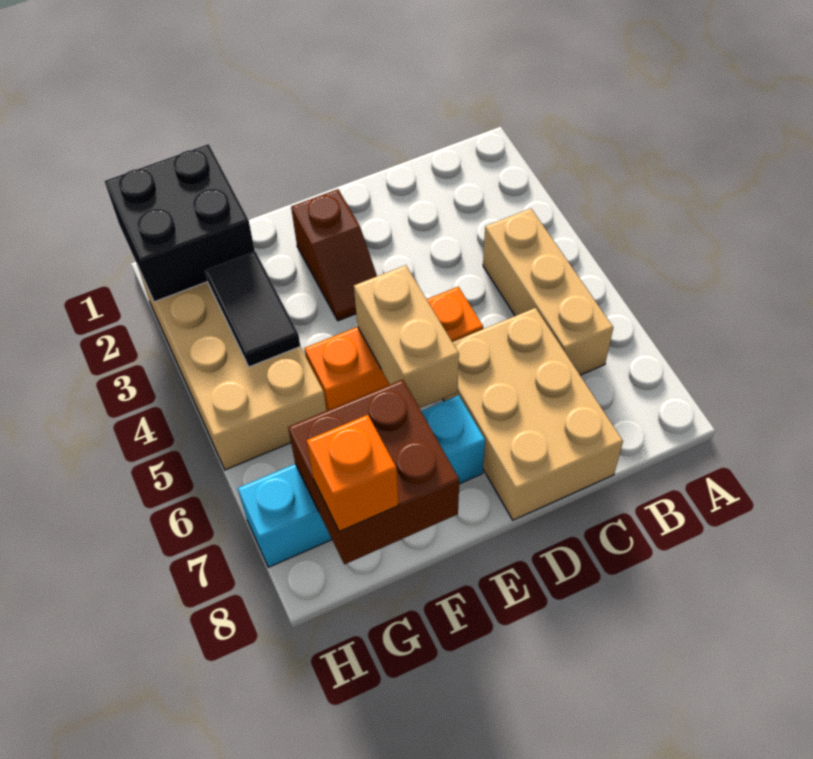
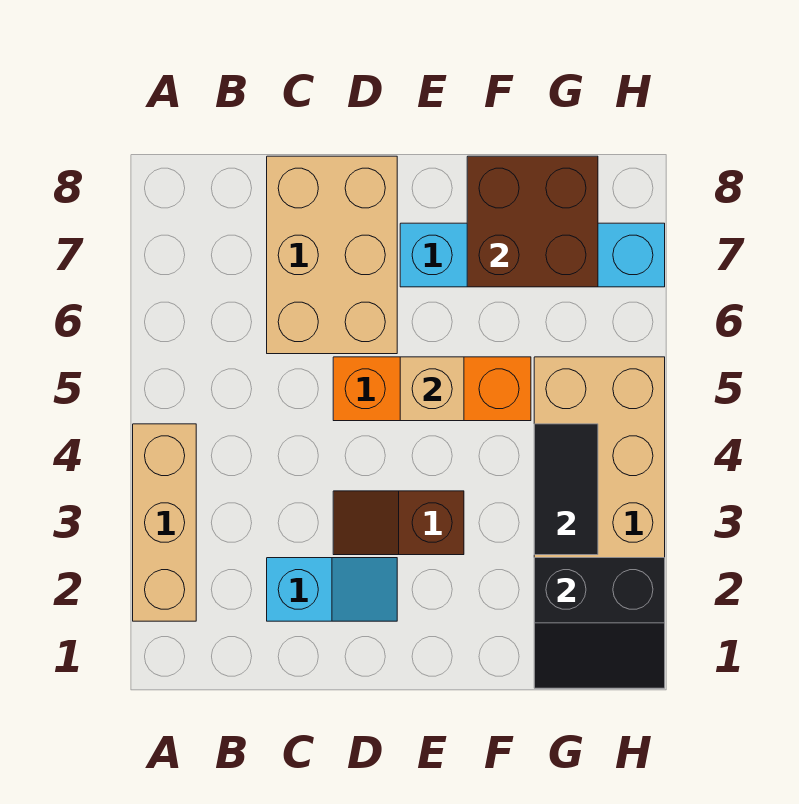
tan 1x3 brick [483,209,613,375] -> tan 1x3 brick moved to [133,424,196,621]
none -> cyan 1x2 slope [267,558,397,621]
brown 1x2 slope [291,189,377,321] -> brown 1x2 slope turned to [333,491,464,555]
tan 1x2 brick [354,265,459,408] -> tan 1x1 brick [400,357,464,421]
black 2x2 brick [104,144,255,302] -> black 2x2 slope [534,558,665,688]
orange 1x1 brick [307,415,399,532] -> none

